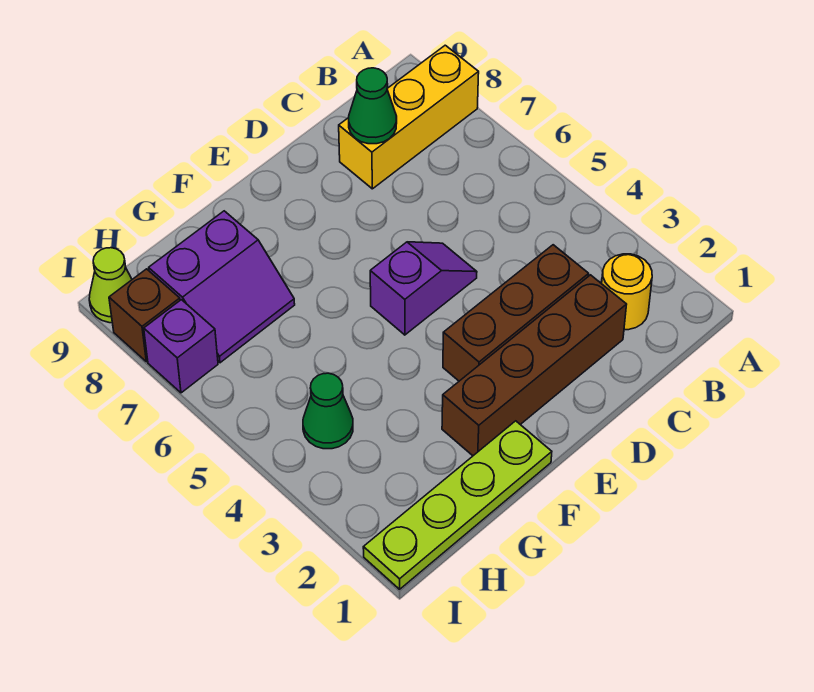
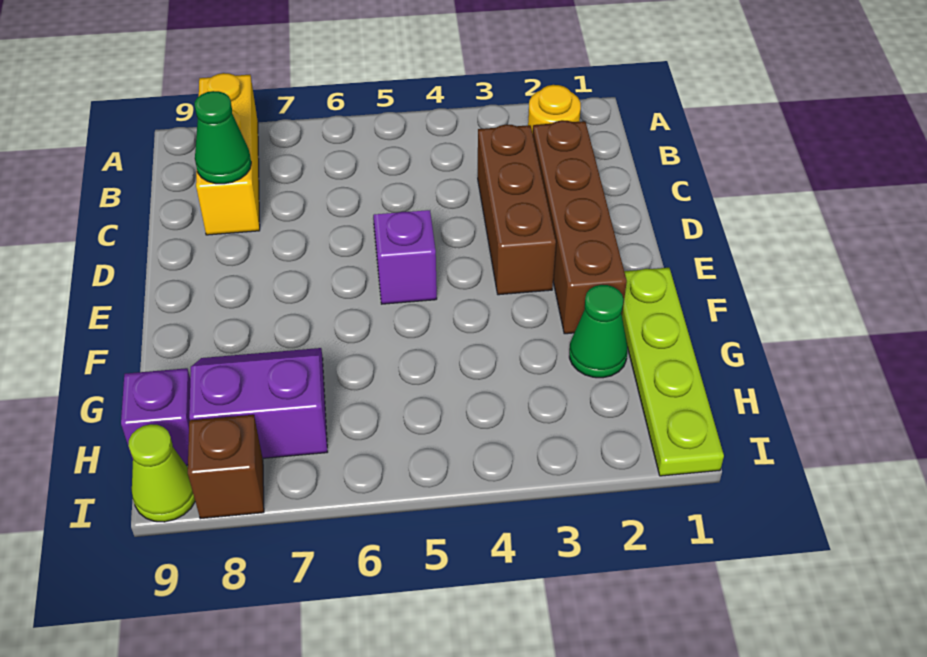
purple 2x2 slope [149,211,295,363] -> purple 2x2 slope turned to [189,348,328,458]
green 1x1 cone [303,373,353,449] -> green 1x1 cone moved to [569,285,627,378]
purple 1x1 brick [144,300,218,393] -> purple 1x1 brick moved to [121,368,190,465]

